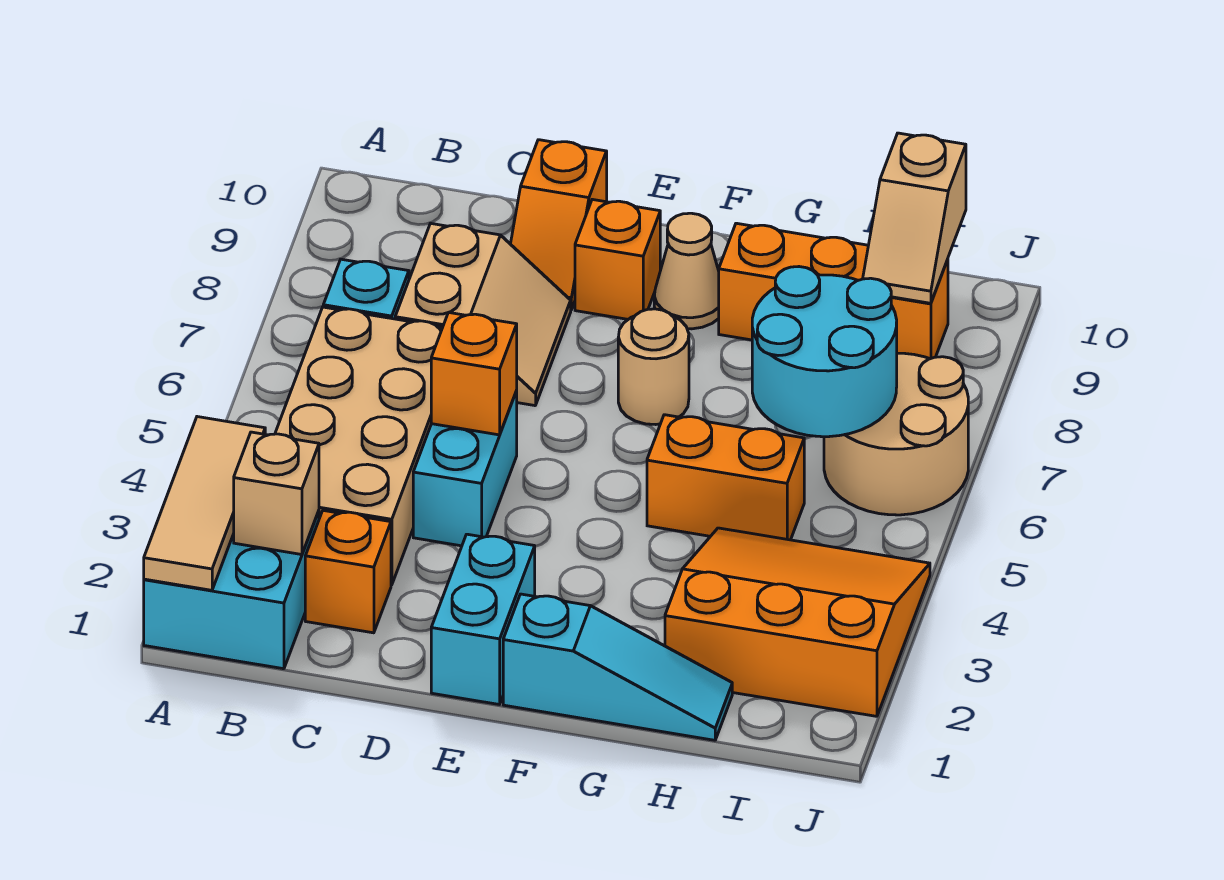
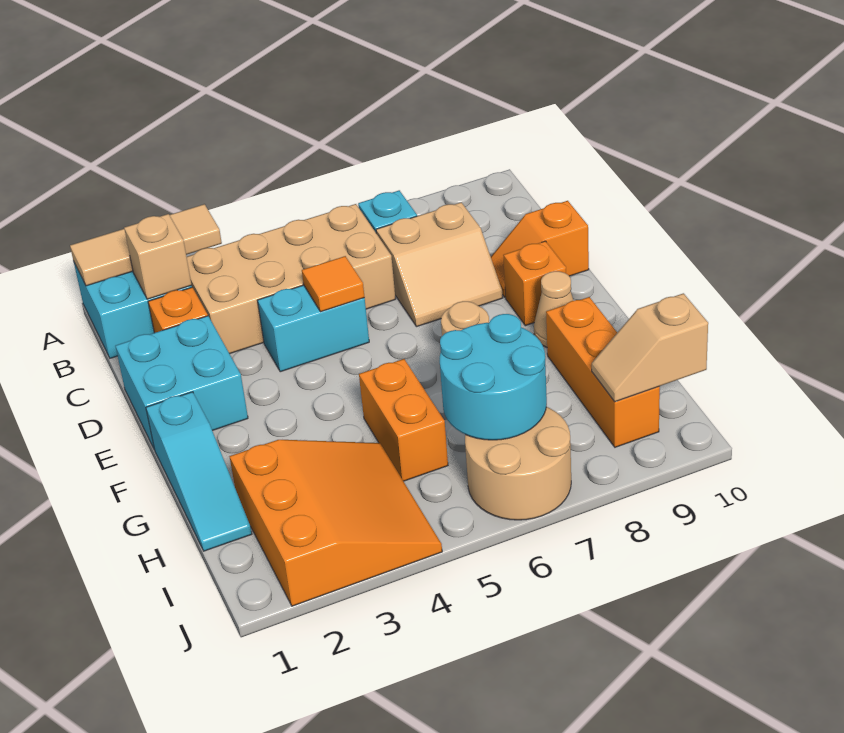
orange 1x1 brick [431,312,517,435] -> orange 1x1 tile [302,256,365,312]
cyan 1x2 brick [431,534,535,705] -> cyan 2x2 brick [116,316,248,450]

